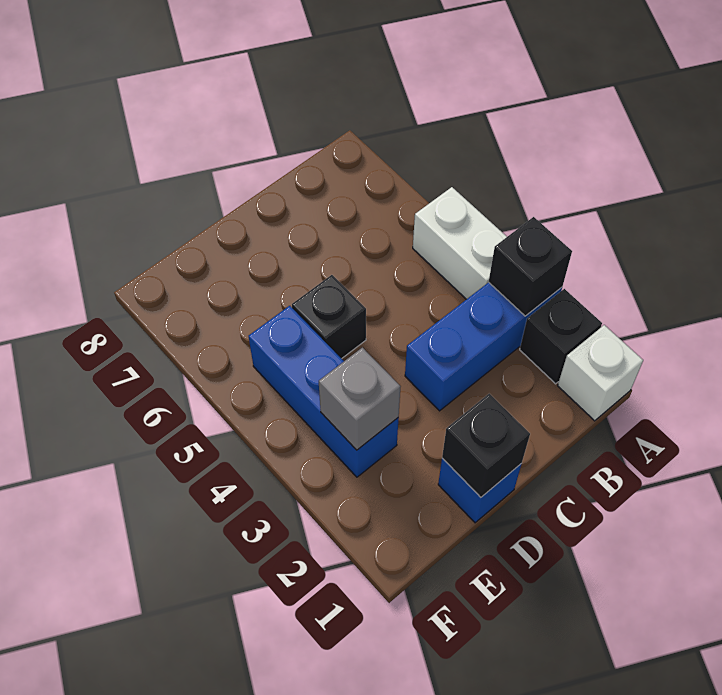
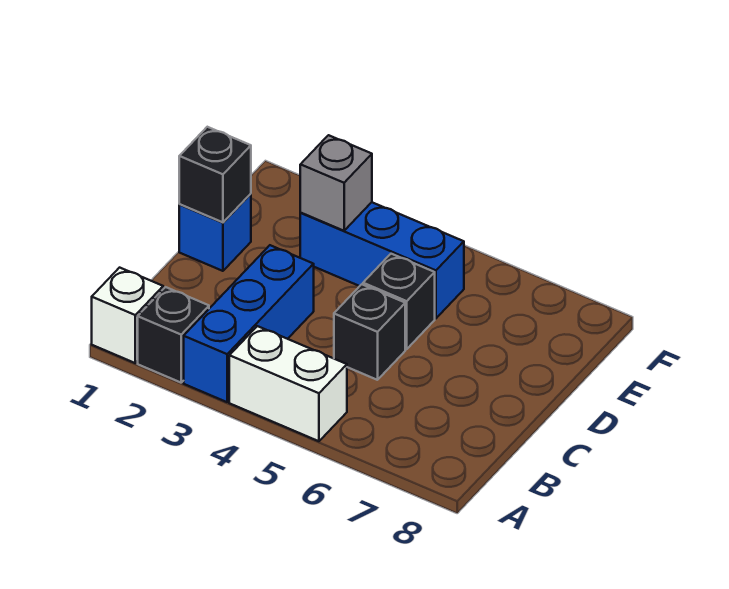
black 1x1 brick [489,217,572,316] -> black 1x1 brick moved to [334,284,405,380]

